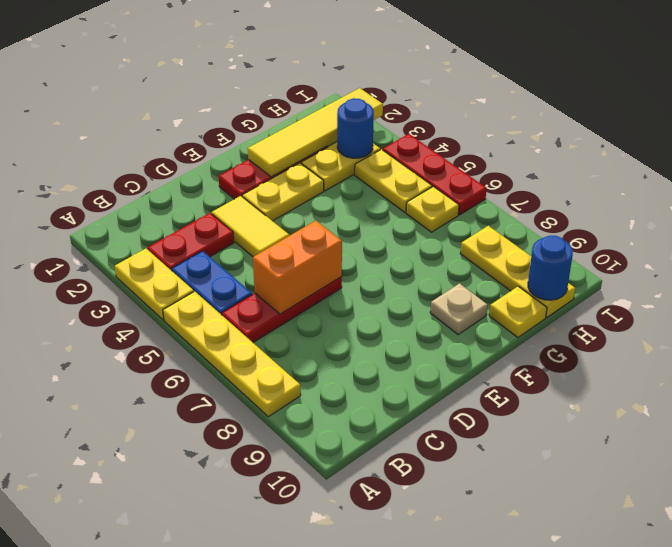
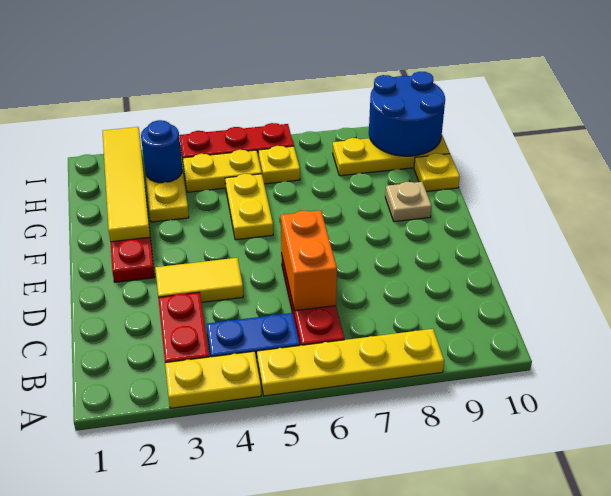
yellow 1x2 plate [242,163,324,221] -> yellow 1x2 plate moved to [225,174,273,240]
blue 1x1 round brick [528,236,573,300] -> blue 2x2 round brick [369,72,445,156]

